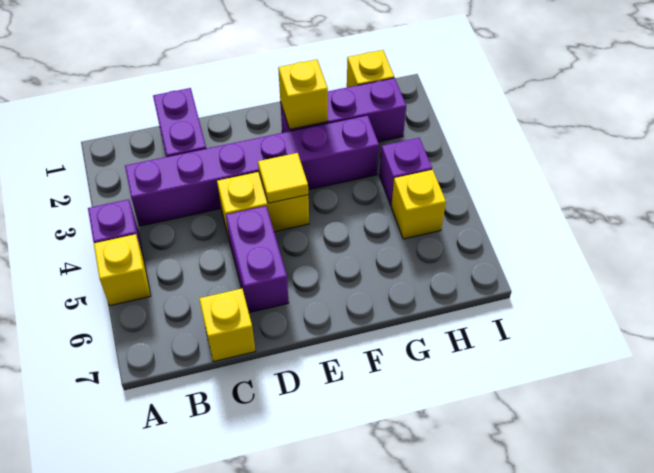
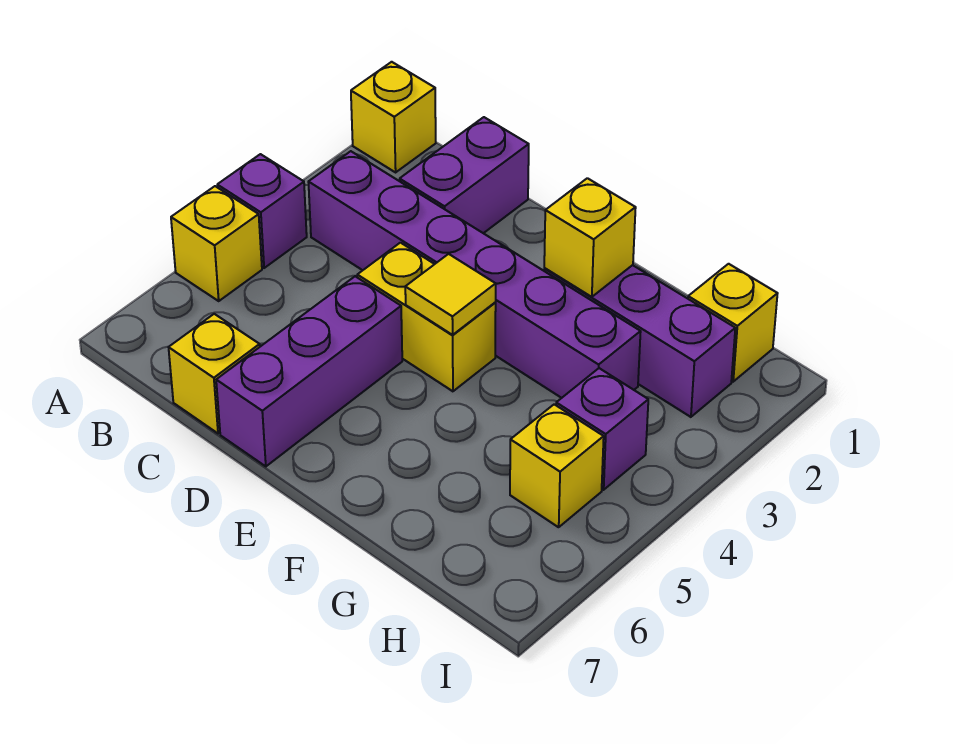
none -> yellow 1x1 brick [351,62,436,172]
purple 1x2 brick [226,206,289,313] -> purple 1x3 brick [216,276,402,466]

